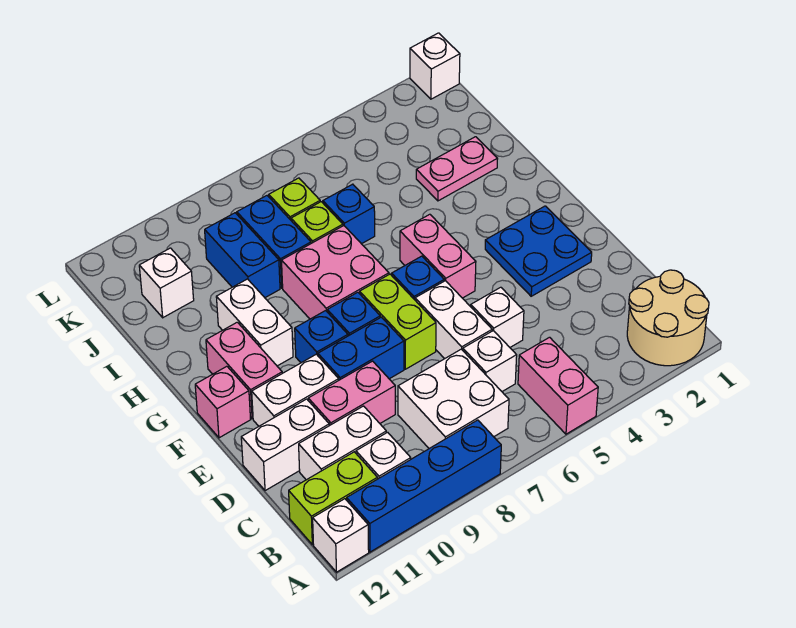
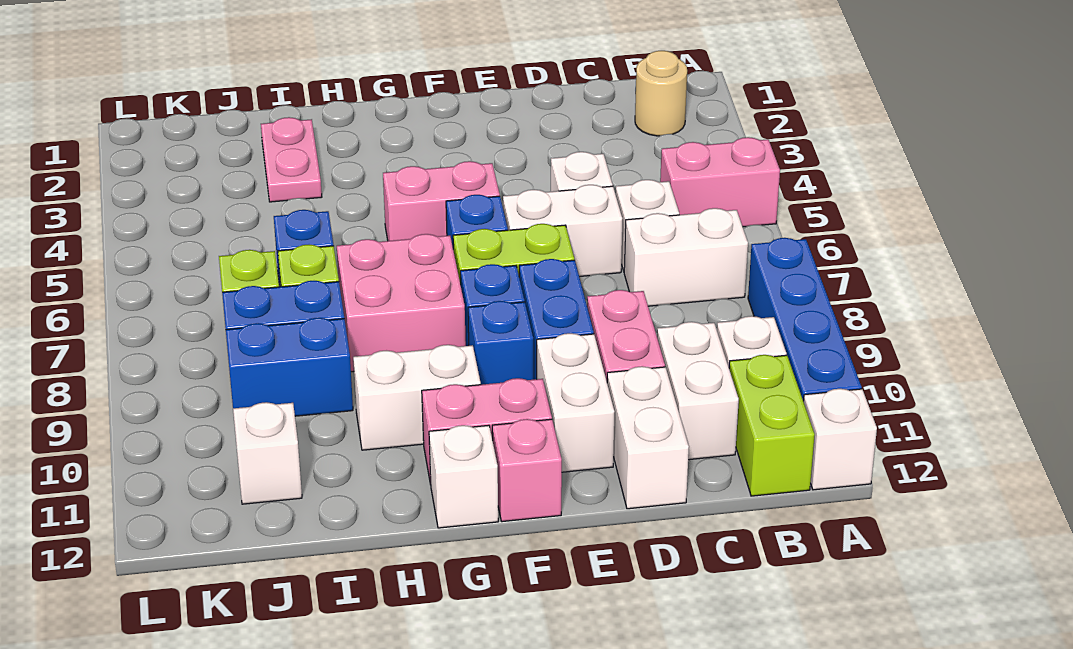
tan 2x2 round brick [627,270,709,366] -> tan 1x1 round brick [635,51,687,136]
white 2x2 brick [398,349,509,448] -> white 1x2 brick [624,208,748,306]
blue 2x2 plate [485,206,592,296] -> none
white 1x1 brick [410,33,460,99] -> white 1x1 brick moved to [429,425,498,528]

